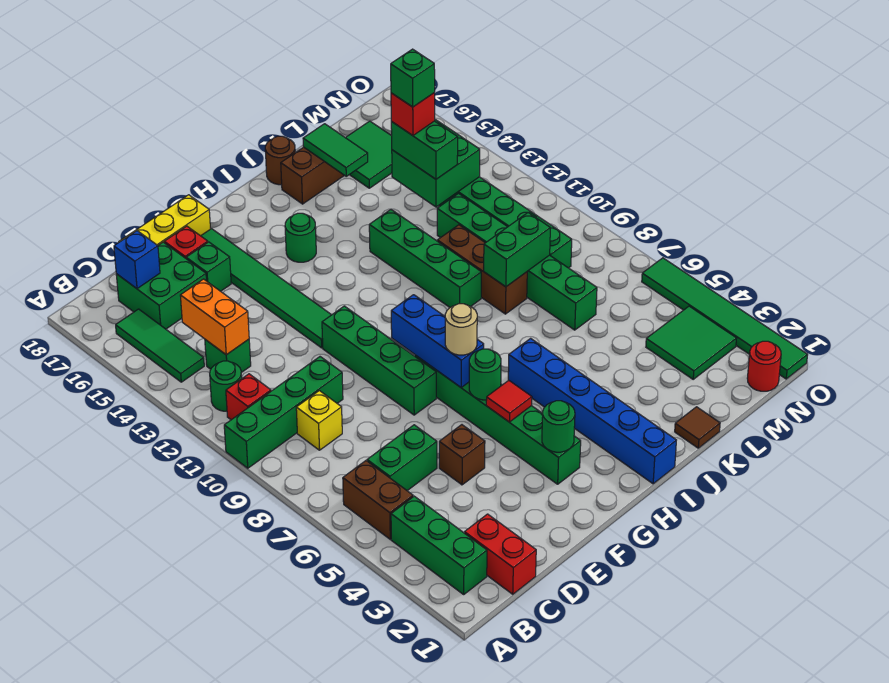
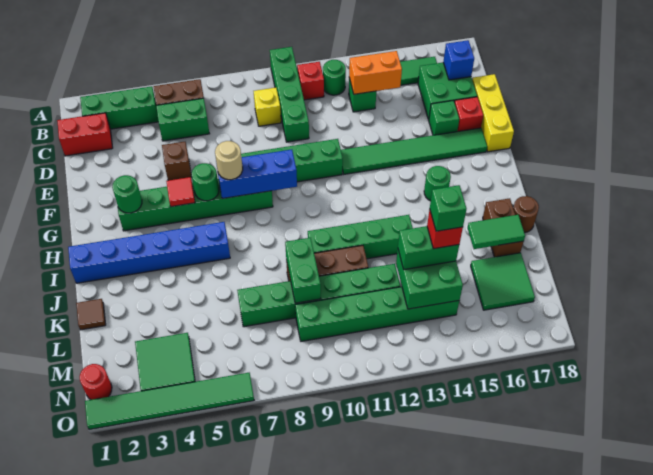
green 1x2 brick [367,425,437,491] -> green 1x2 brick turned to [156,98,209,141]

